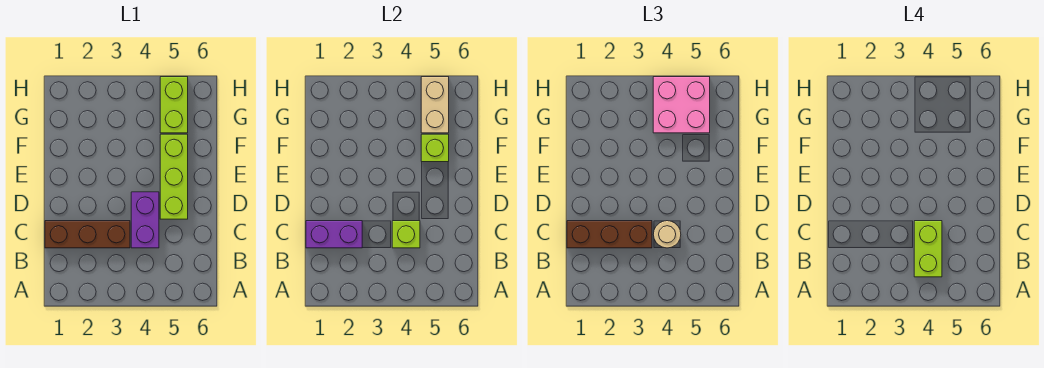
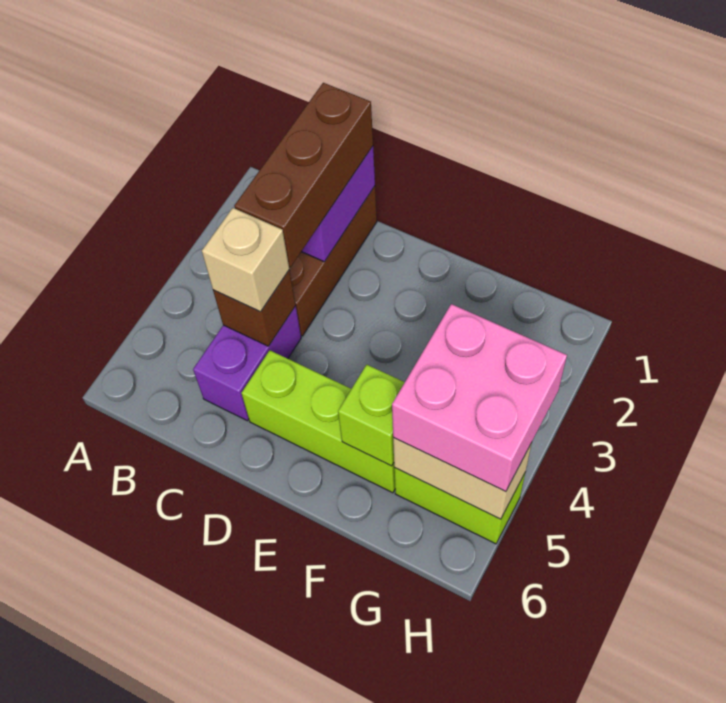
lime 1x2 brick [914,221,942,277] -> none
purple 1x2 brick [131,192,159,248] -> purple 1x2 brick turned to [193,306,301,421]
lime 1x1 brick [392,221,420,248] -> brown 1x1 brick [213,270,296,346]
tan 1x1 round brick [653,221,681,248] -> tan 1x1 brick [202,208,289,312]

